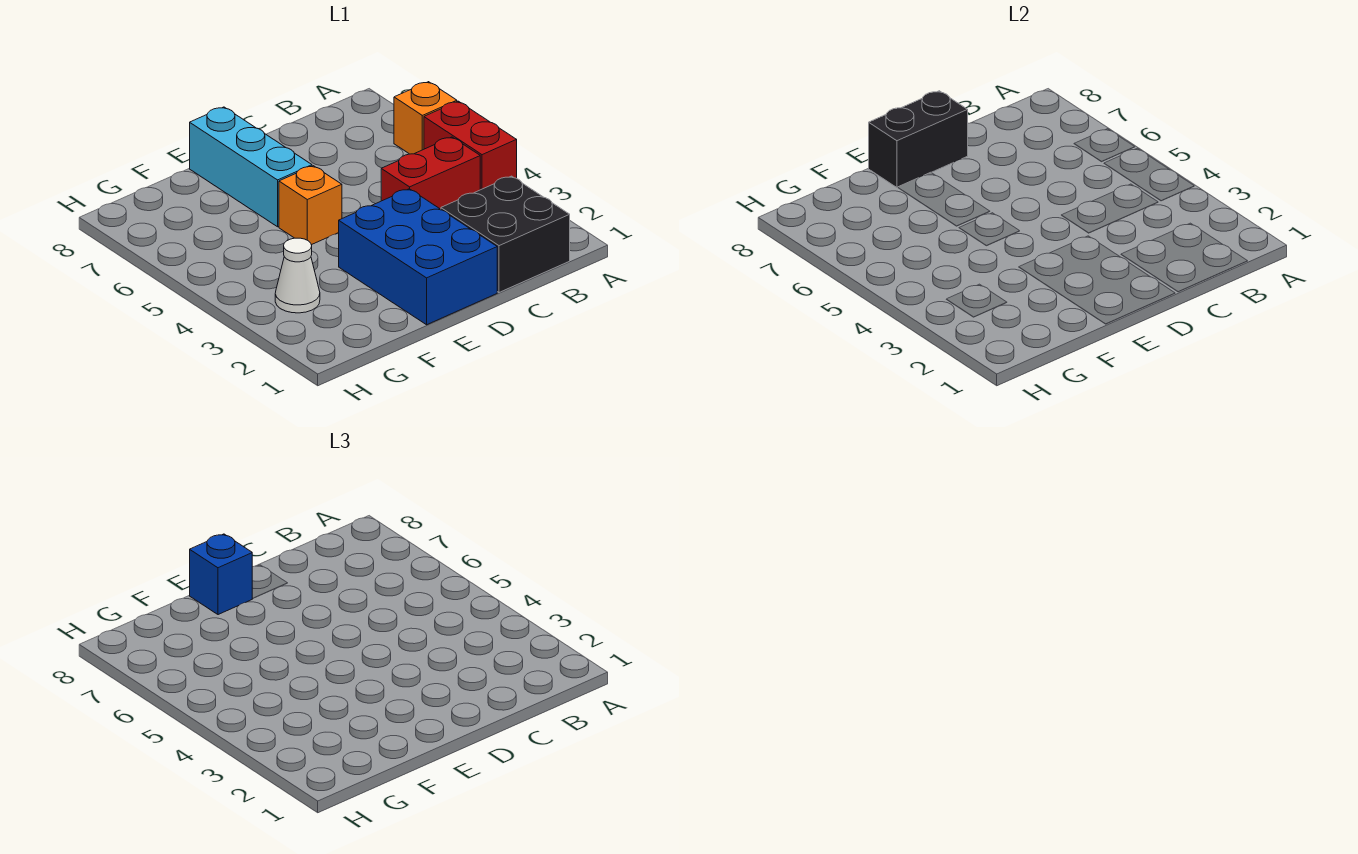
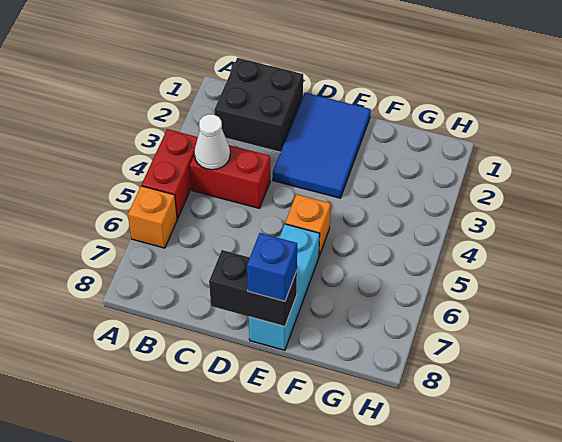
blue 2x3 brick [339,189,497,325] -> blue 2x3 tile [273,93,371,198]
white 1x1 cone [275,238,320,313] -> white 1x1 cone moved to [194,114,230,170]

